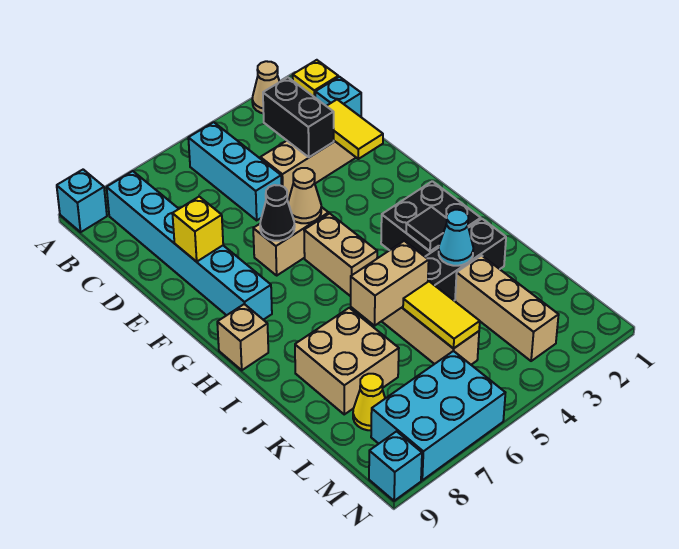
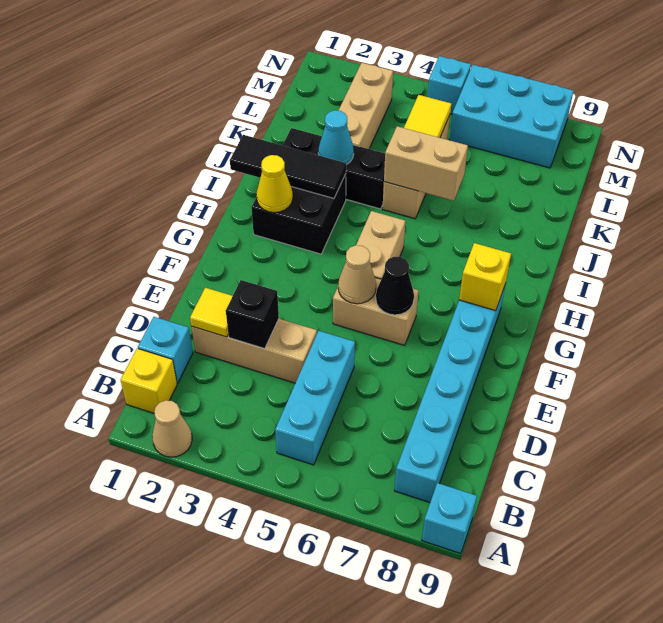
black 1x2 brick [263,77,334,157] -> black 1x1 brick [226,280,279,349]
yellow 1x2 tile [327,100,383,159] -> yellow 1x1 tile [190,288,232,337]
yellow 1x1 brick [172,197,223,262] -> yellow 1x1 brick moved to [459,243,511,311]
tan 1x1 brick [217,304,268,370] -> none
black 1x1 tile [406,207,447,251] -> black 1x3 tile [230,135,346,198]
tan 2x2 brick [295,308,399,414] -> none
yellow 1x1 cone [353,374,385,430] -> yellow 1x1 cone moved to [257,155,293,212]
cyan 1x1 brick [369,431,422,501] -> cyan 1x1 brick moved to [427,56,471,114]

